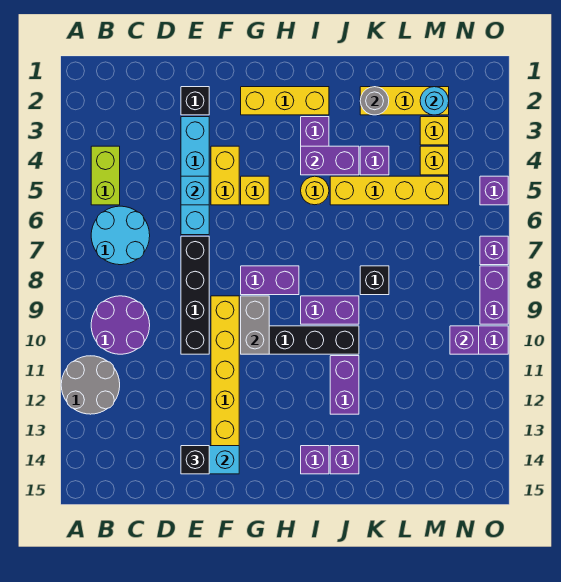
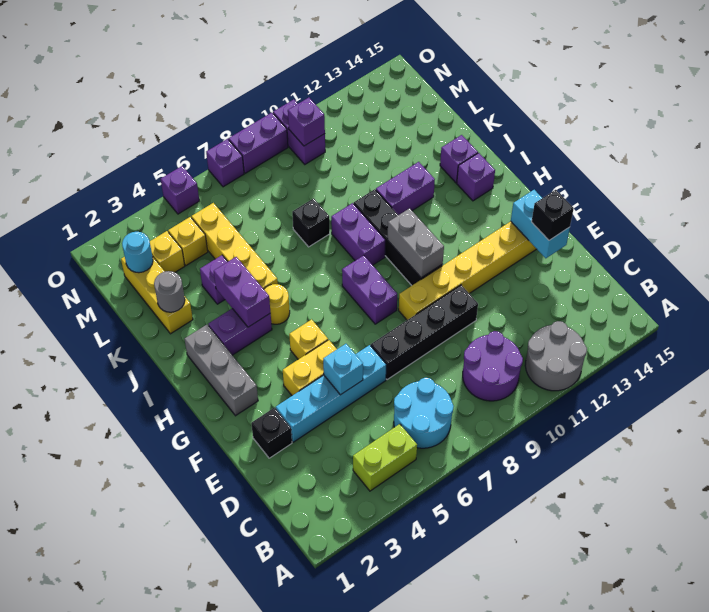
yellow 1x3 brick [241,87,329,115] -> grey 1x3 brick [184,324,258,416]
grey 1x2 brick [241,296,269,354] -> grey 1x2 brick turned to [387,208,444,278]

